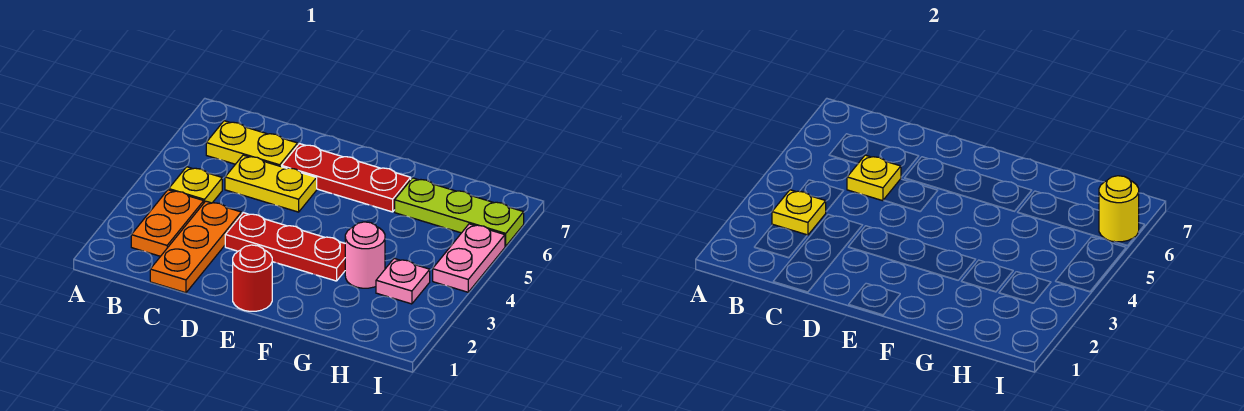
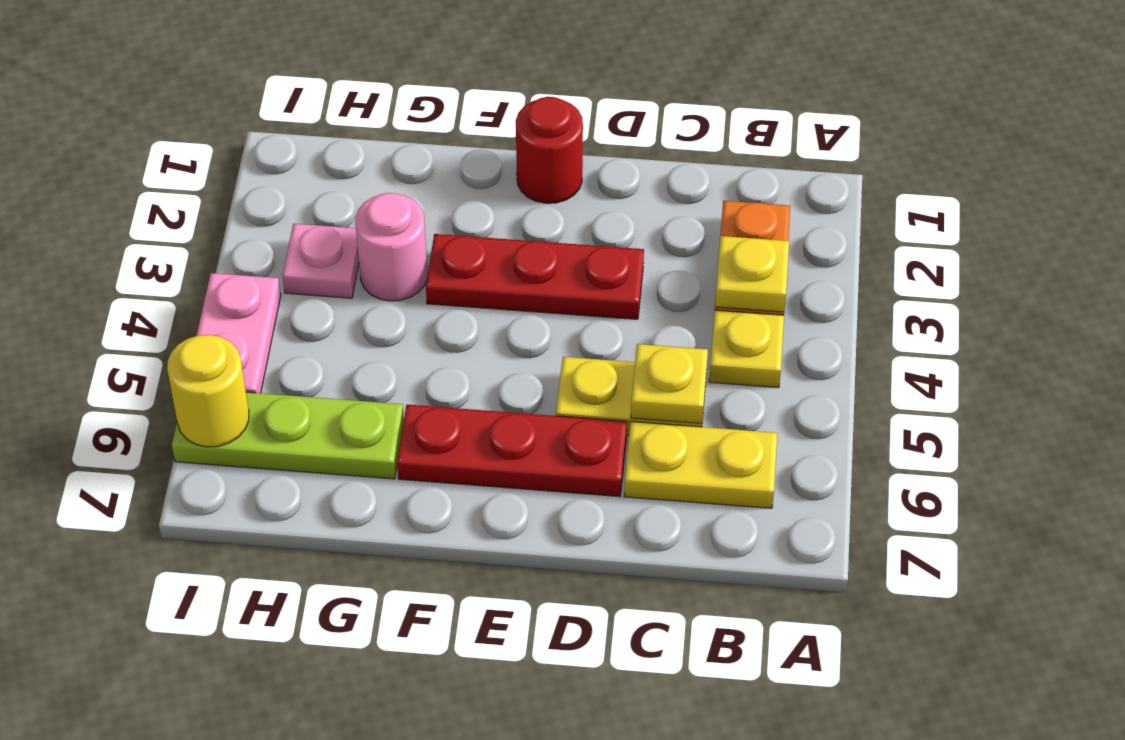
orange 1x3 plate [150,201,241,293] -> none

